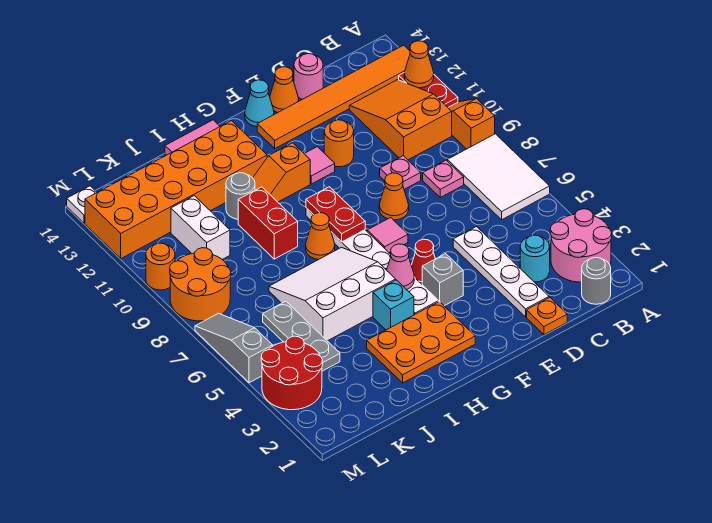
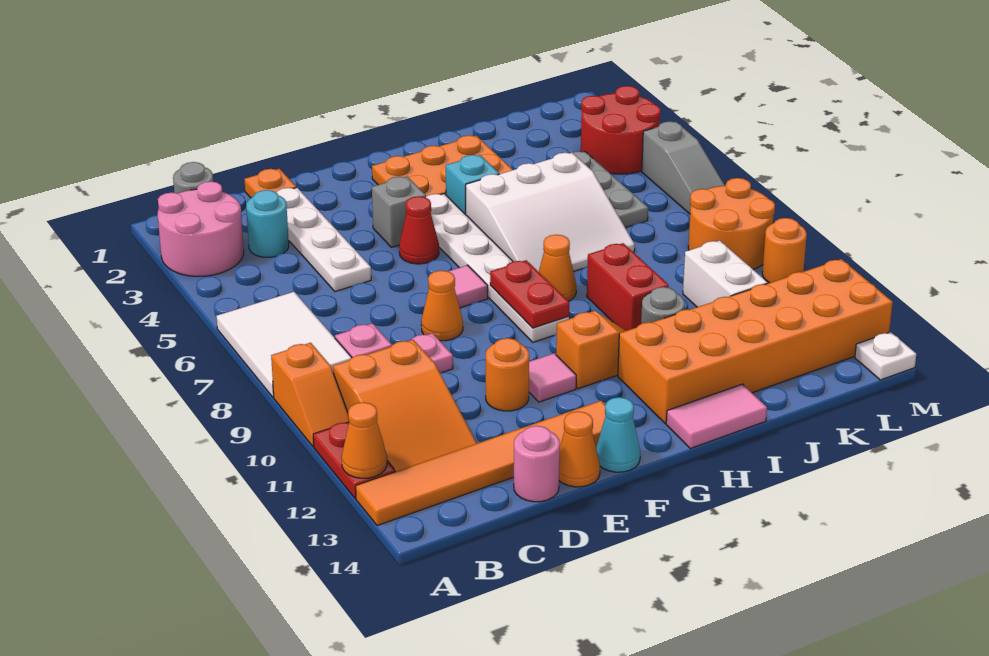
pink 1x1 cone [387,244,414,290] -> none

